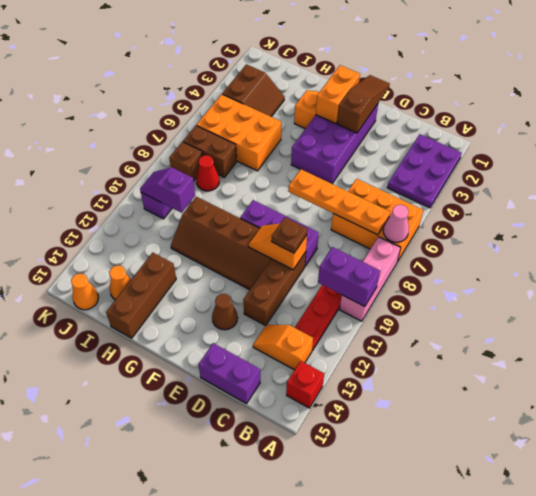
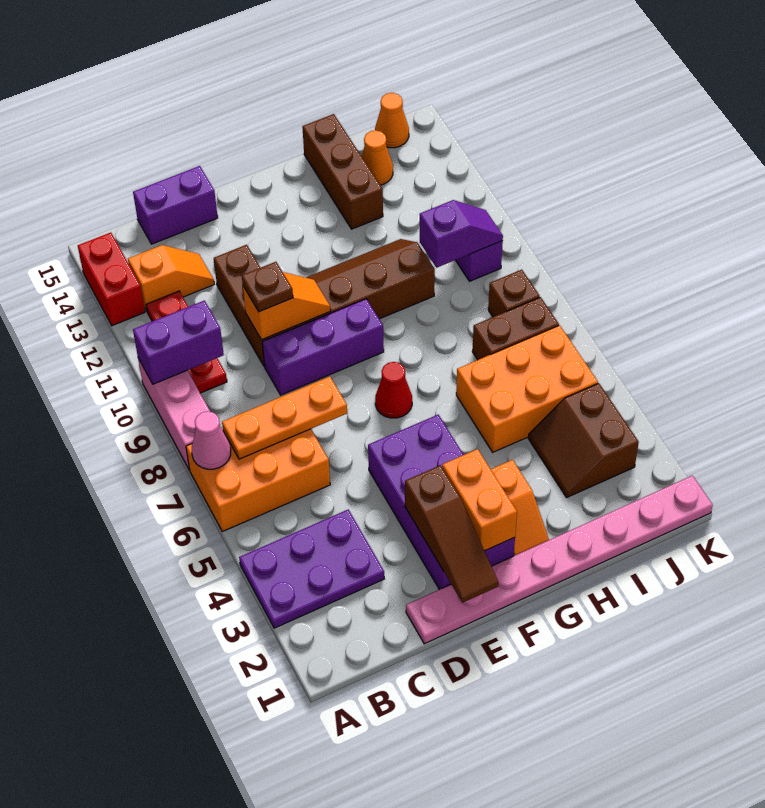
purple 2x3 plate [387,134,462,208] -> purple 2x3 plate turned to [239,510,384,628]
red 1x1 brick [286,361,324,408] -> red 1x2 brick [78,233,145,326]
orange 1x4 plate [288,169,390,235] -> orange 1x3 plate [222,377,347,459]
none -> pink 1x8 plate [406,476,713,644]
brown 1x1 cone [212,294,238,330] -> none
red 1x1 cone [196,155,219,191] -> red 1x1 cone moved to [375,362,412,418]

